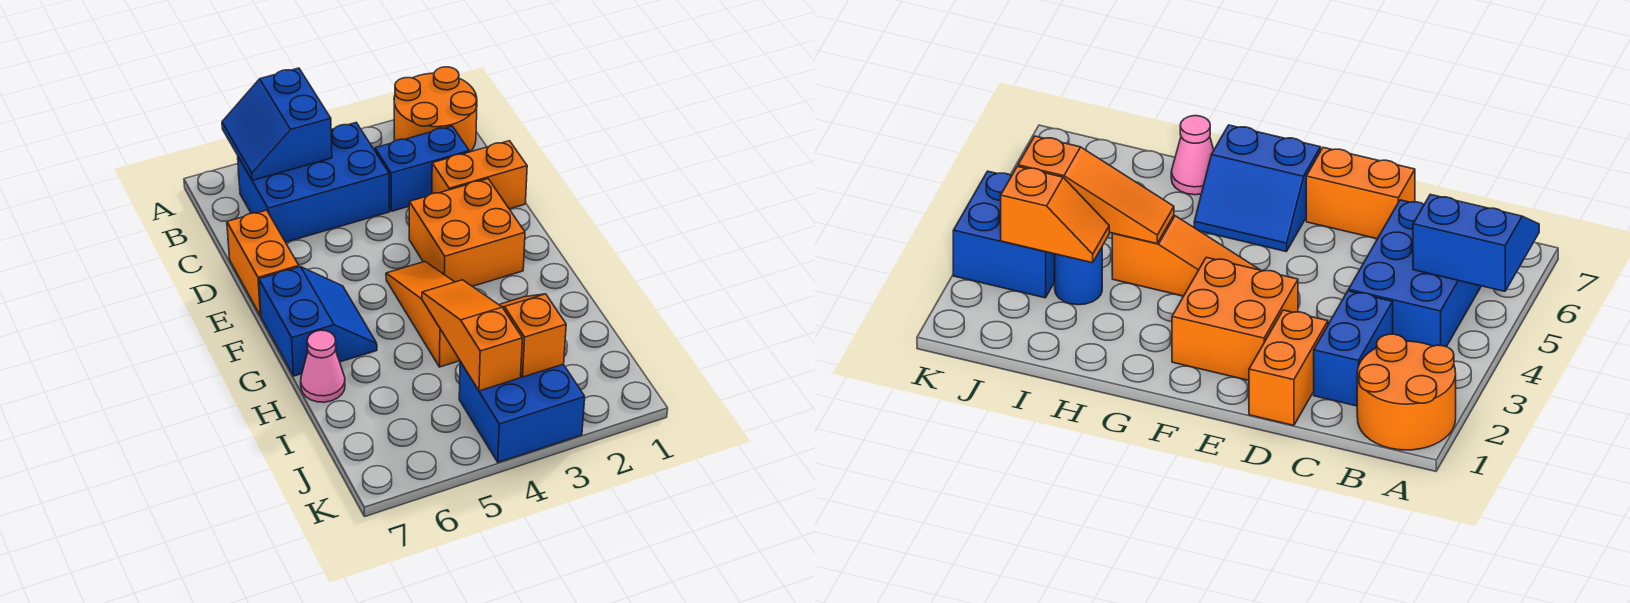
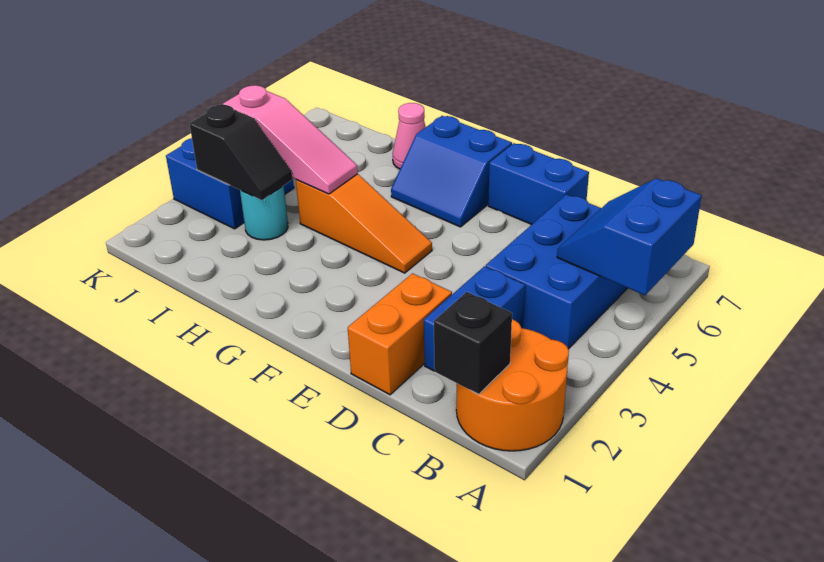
blue 2x2 slope [222,68,332,180] -> blue 2x2 slope turned to [557,178,702,295]
none -> black 1x1 brick [434,292,512,394]
orange 1x2 brick [227,210,299,316] -> blue 1x2 brick [488,143,589,224]
orange 2x2 brick [409,179,525,286] -> none
orange 1x3 slope [422,280,522,391] -> pink 1x3 slope [223,85,358,194]
blue 1x1 round brick [1055,248,1102,305] -> cyan 1x1 round brick [240,186,288,240]
orange 1x2 slope [499,294,566,377] -> black 1x2 slope [189,105,292,200]

